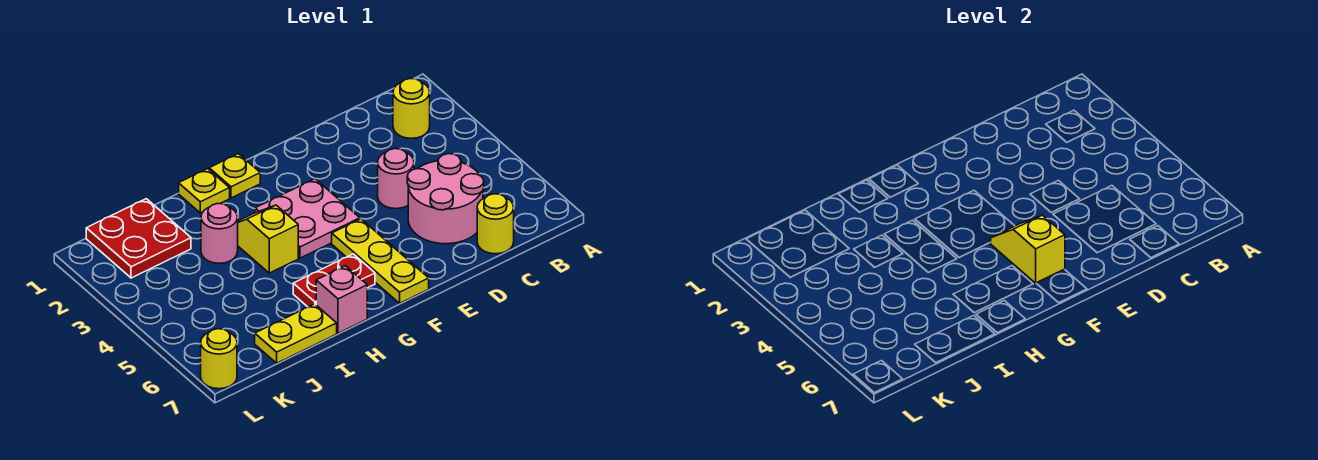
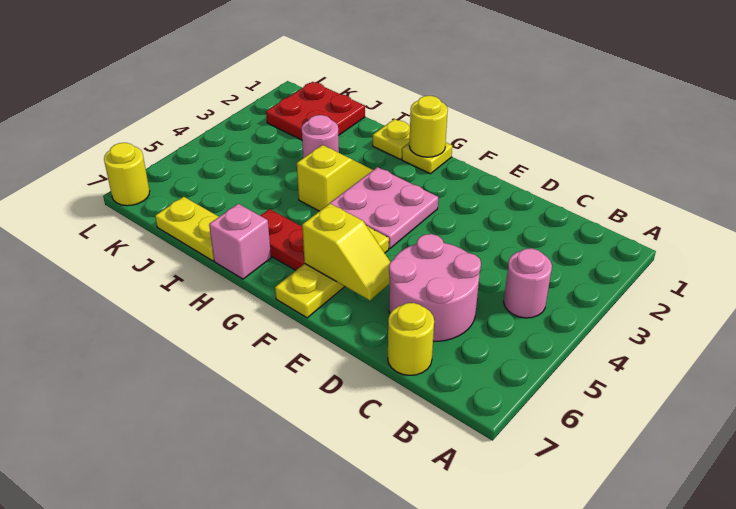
yellow 1x1 round brick [393,79,430,138] -> yellow 1x1 round brick moved to [409,96,448,157]
pink 1x1 round brick [378,149,414,209] -> pink 1x1 round brick moved to [504,248,552,318]
yellow 1x2 slope [991,215,1065,283] -> yellow 1x2 slope turned to [302,204,391,300]

